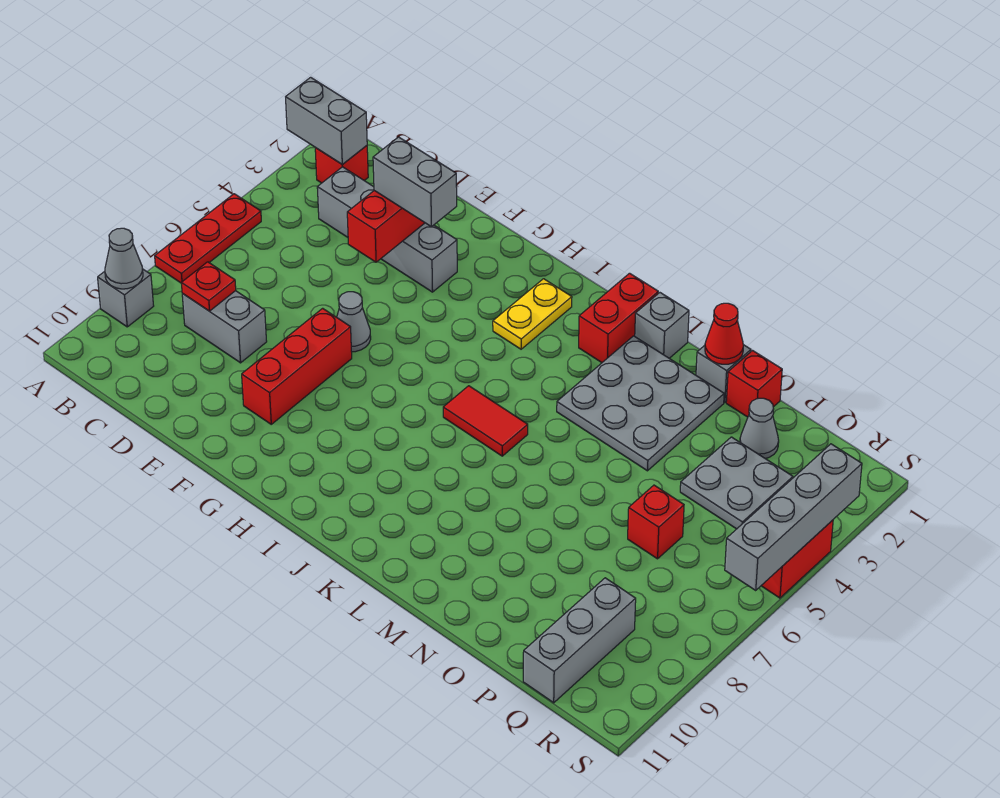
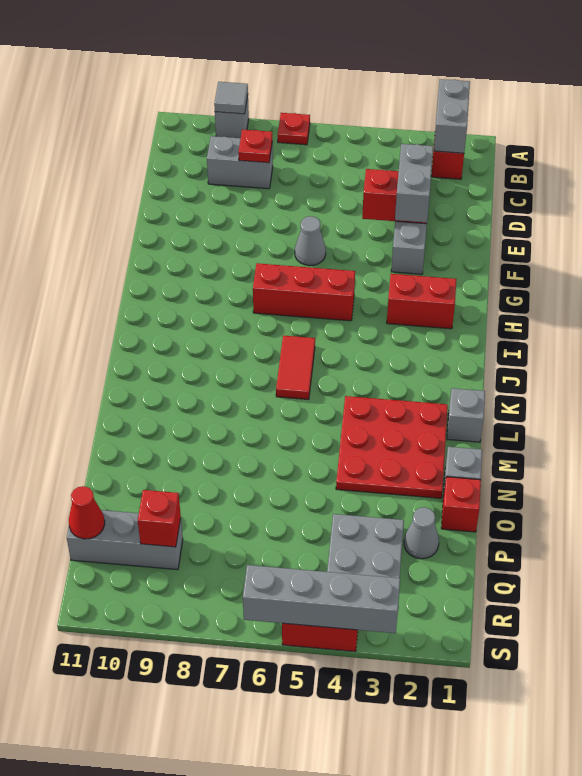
red 1x3 plate [155,194,261,283] -> red 1x1 plate [278,113,310,145]
grey 1x1 cone [105,228,143,289] -> grey 1x1 tile [214,82,248,114]
grey 1x2 brick [182,291,267,363] -> grey 1x2 brick turned to [207,136,273,189]
red 1x3 brick [242,308,352,424] -> red 1x3 brick moved to [253,263,355,321]
yellow 1x2 plate [493,279,572,349] -> none
red 1x2 brick [579,273,658,363] -> red 1x2 brick moved to [387,274,456,329]
grey 3x3 plate [557,336,724,471] -> red 3x3 plate [336,396,448,498]
red 1x1 cone [705,303,743,364] -> red 1x1 cone moved to [69,486,105,539]
red 1x1 brick [628,485,684,559] -> red 1x1 brick moved to [138,490,181,547]

